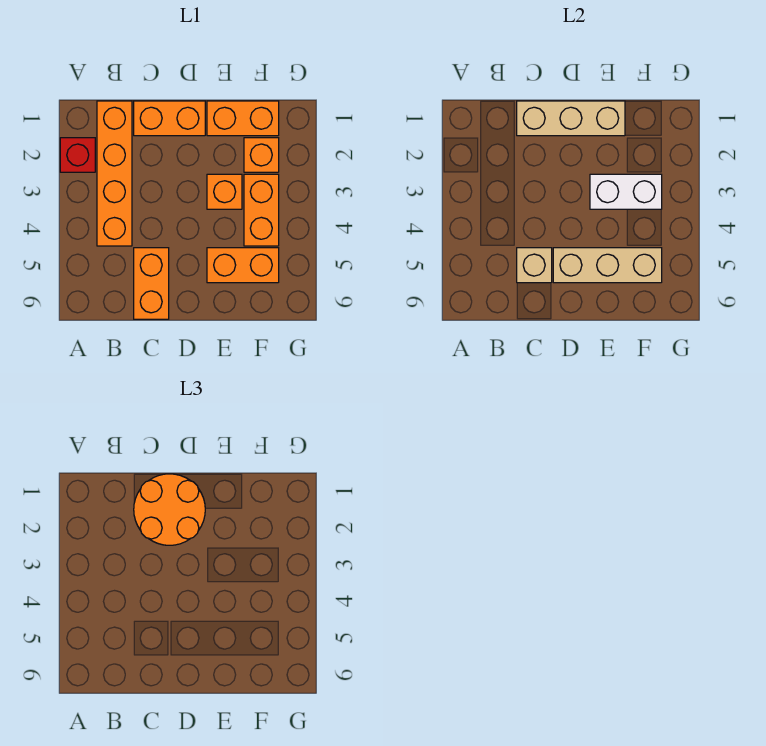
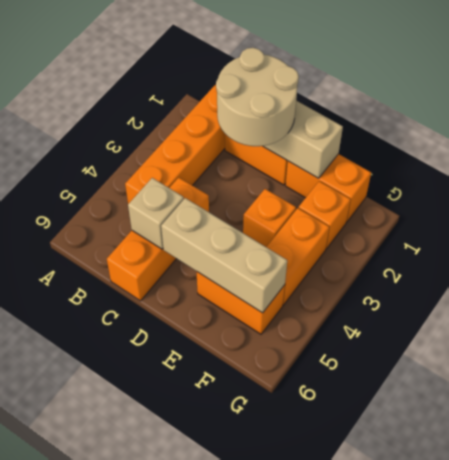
red 1x1 brick [60,138,95,172] -> none
orange 2x2 round brick [134,474,205,545] -> tan 2x2 round brick [216,48,299,146]
orange 1x2 brick [134,248,169,319] -> orange 1x3 brick [107,177,209,301]
white 1x2 brick [590,174,662,209] -> none

